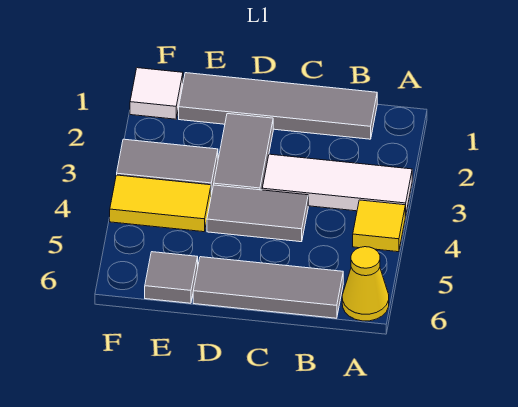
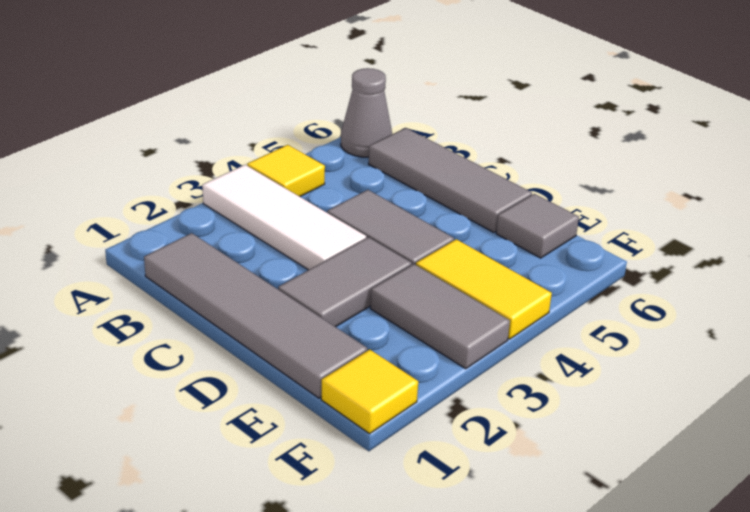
yellow 1x1 cone [342,247,389,321] -> grey 1x1 cone [341,68,392,157]
white 1x1 tile [130,68,183,119] -> yellow 1x1 tile [321,350,418,434]

